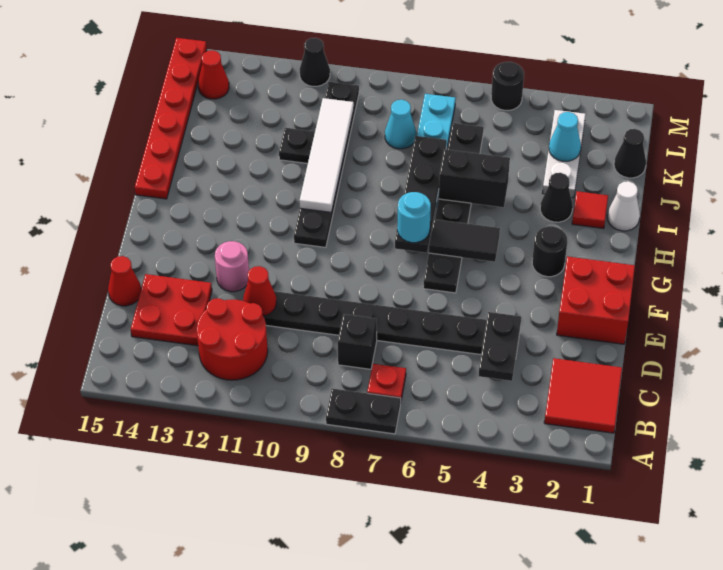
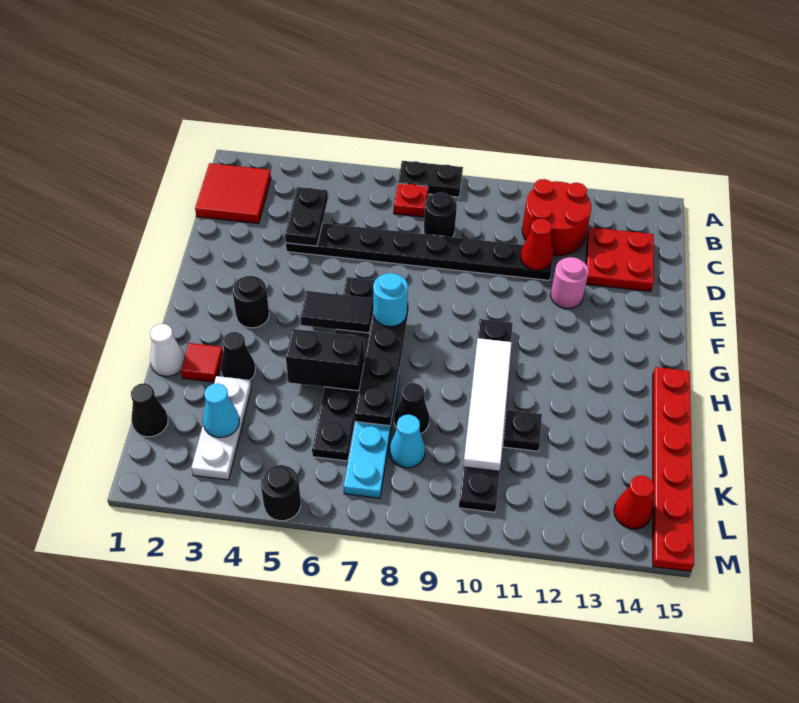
black 1x1 brick [338,314,377,369] -> black 1x1 round brick [424,192,457,237]
red 1x1 cone [108,256,141,306] -> none
red 2x2 brick [557,256,635,344] -> none
black 1x1 cone [300,38,330,86] -> black 1x1 cone moved to [394,383,429,434]

